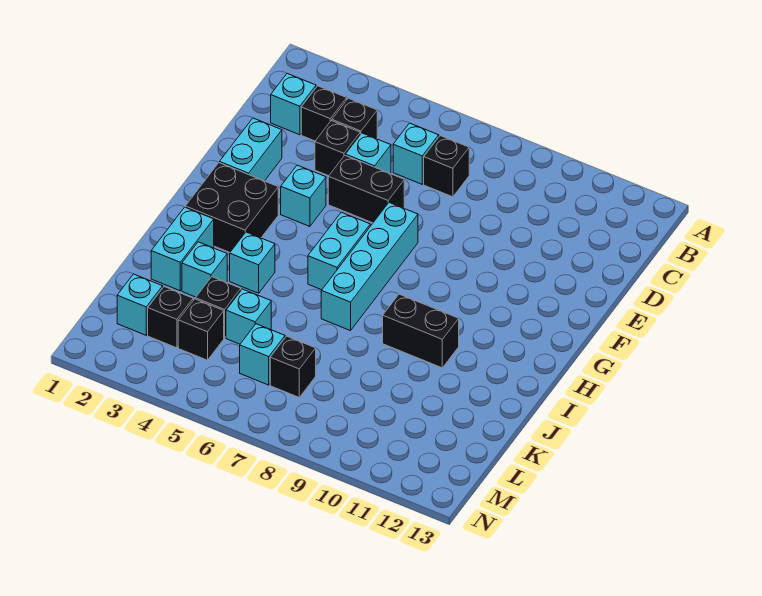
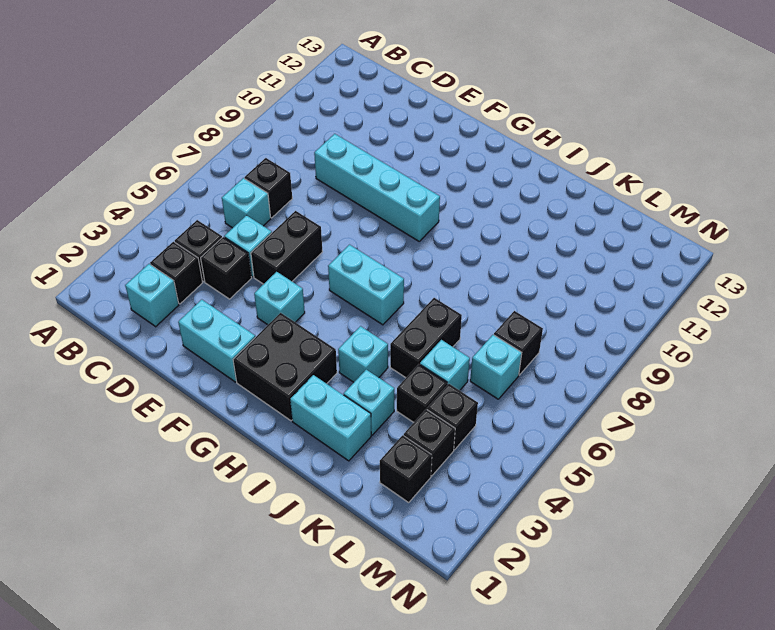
cyan 1x4 brick [321,203,418,331] -> cyan 1x4 brick moved to [314,134,440,241]
black 1x2 brick [383,294,459,368] -> black 1x2 brick moved to [390,298,462,378]
cyan 1x1 brick [117,274,163,335] -> black 1x1 brick [380,435,432,502]

